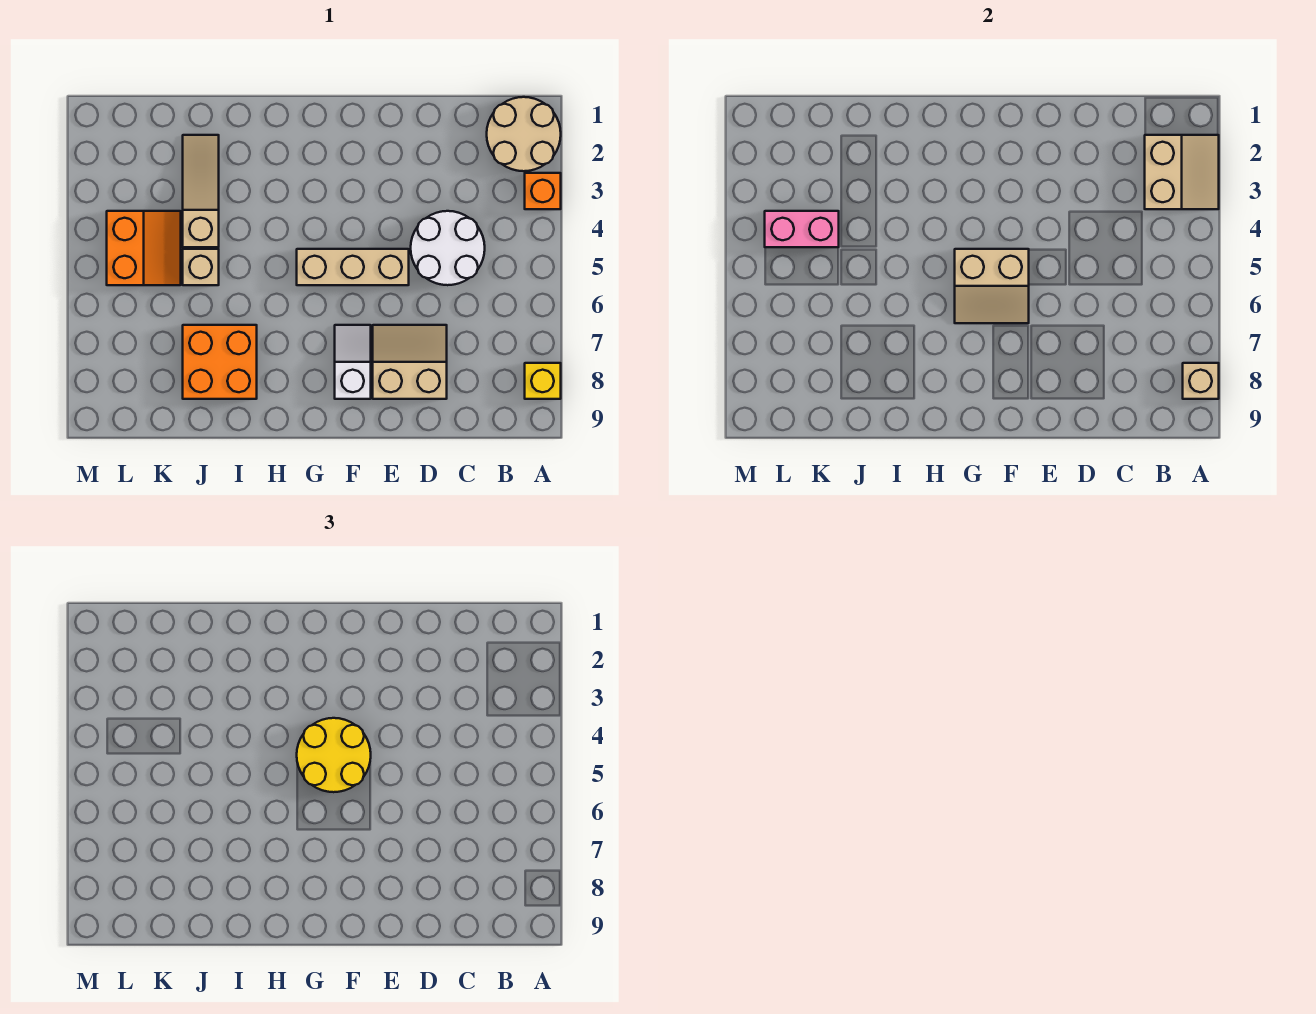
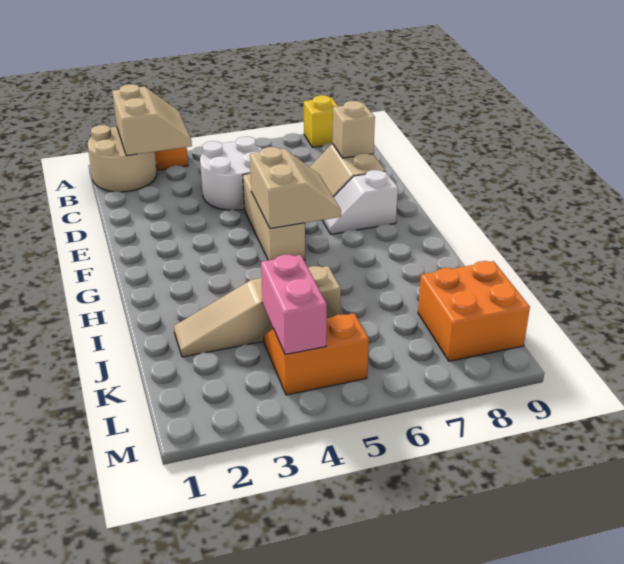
tan 2x2 slope [1145,135,1219,209] -> tan 2x2 slope turned to [112,84,192,156]
tan 1x1 brick [1183,363,1219,399] -> tan 1x1 brick moved to [333,101,375,158]
yellow 2x2 round brick [297,718,371,792] -> none
orange 2x2 brick [183,325,257,399] -> orange 2x2 brick moved to [418,261,530,361]

